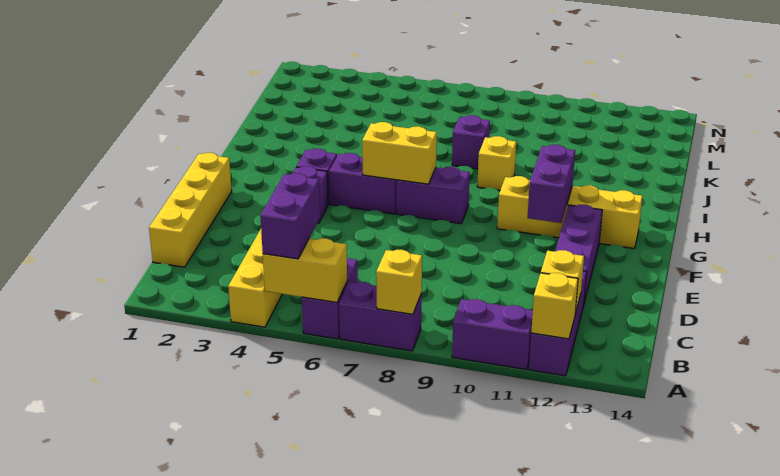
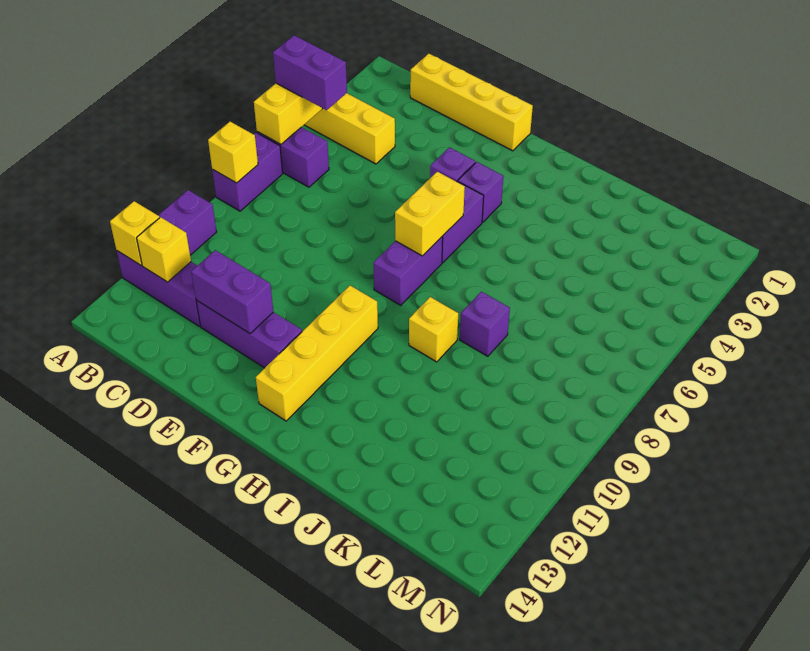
purple 1x2 brick [528,145,575,223] -> purple 1x2 brick moved to [191,250,273,333]

